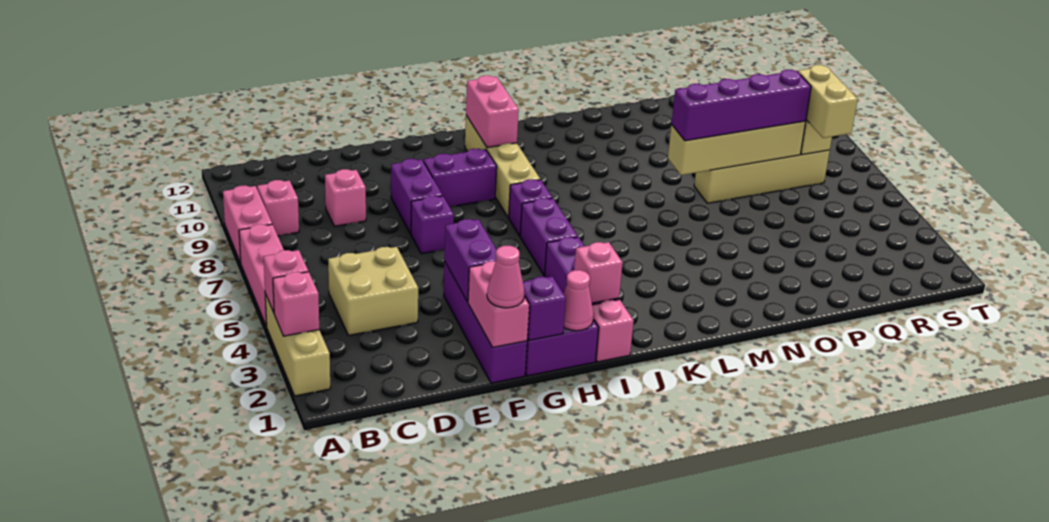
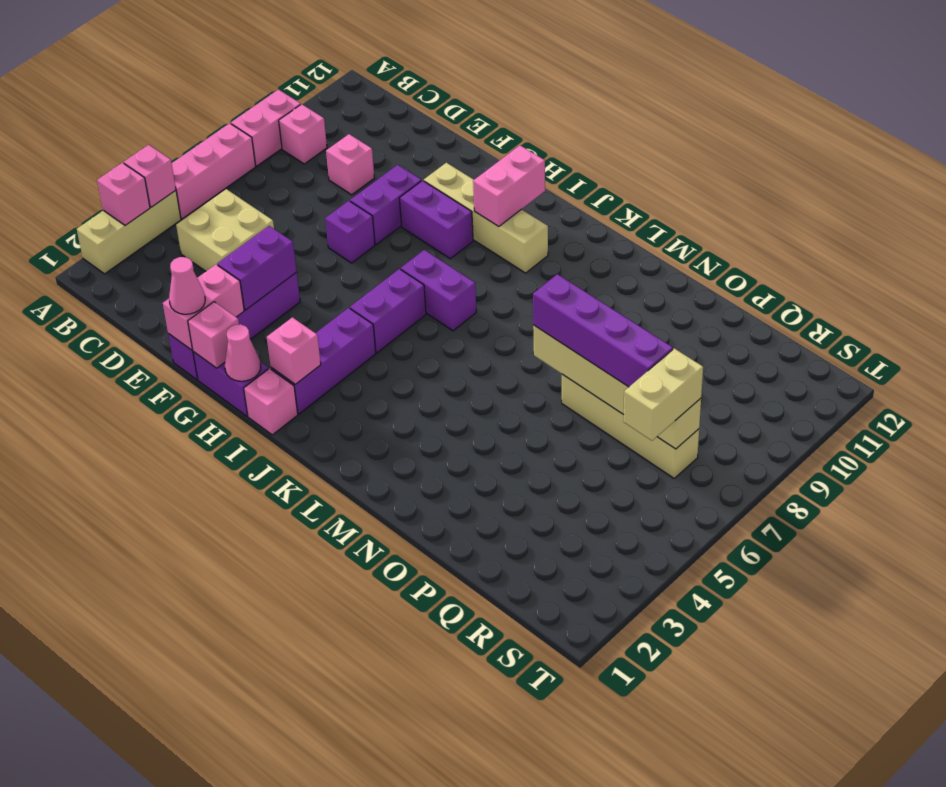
purple 1x1 brick [523,276,566,340] -> pink 1x1 brick [188,302,239,368]
purple 1x1 brick [509,179,553,236] -> purple 1x2 brick [401,250,476,331]
tan 1x4 brick [465,116,540,217] -> tan 1x4 brick turned to [424,163,548,273]

